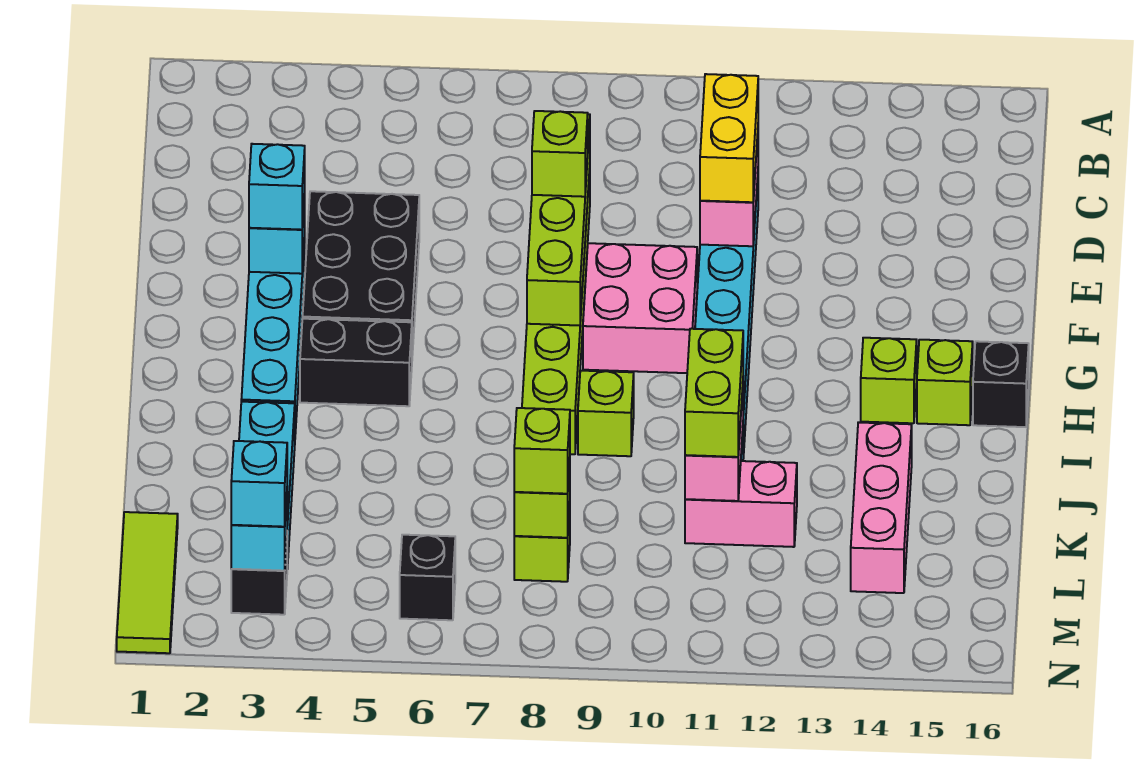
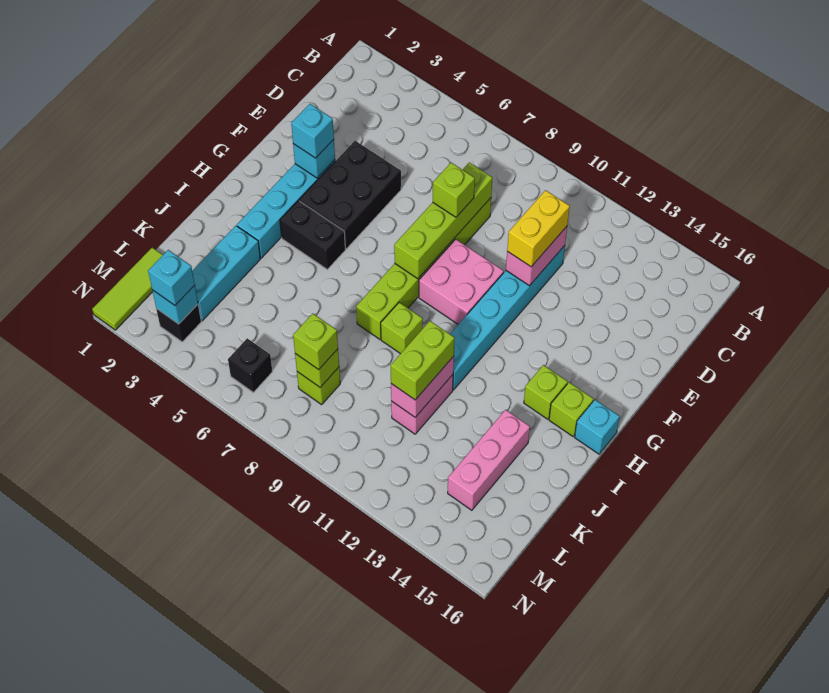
black 1x1 brick [973,341,1029,427] -> cyan 1x1 brick [575,400,620,454]
pink 1x2 brick [685,461,797,547] -> pink 1x2 brick turned to [391,375,453,434]

